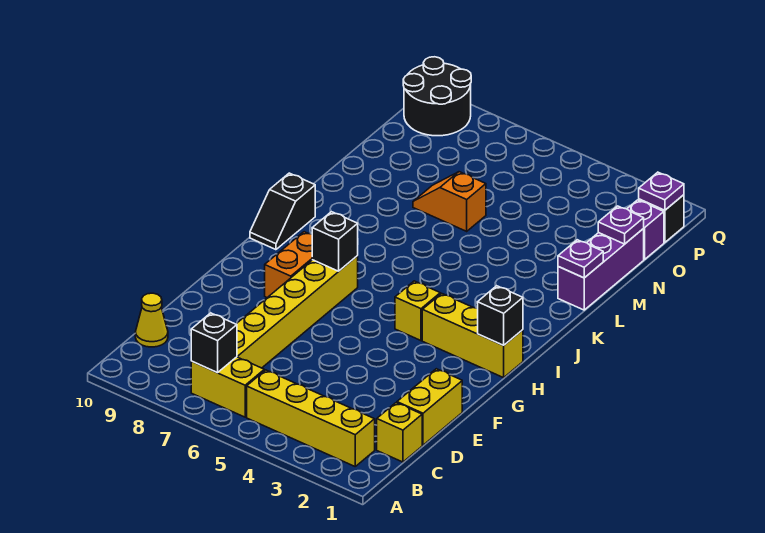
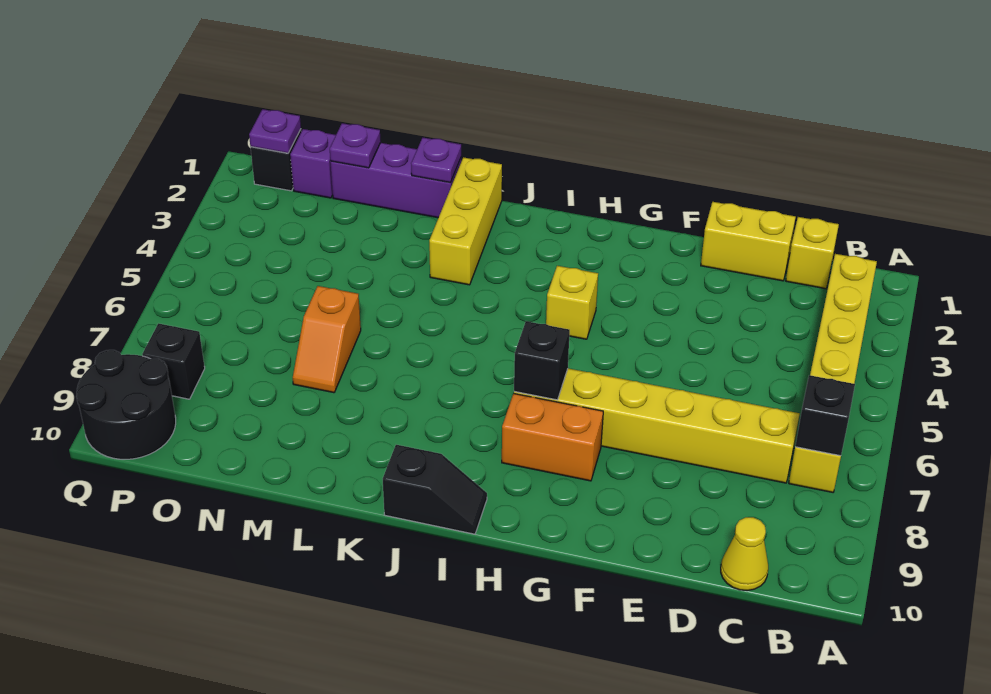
yellow 1x3 brick [422,293,523,378] -> yellow 1x3 brick moved to [429,157,502,285]
black 1x1 brick [478,286,523,345] -> black 1x1 brick moved to [142,323,205,399]

